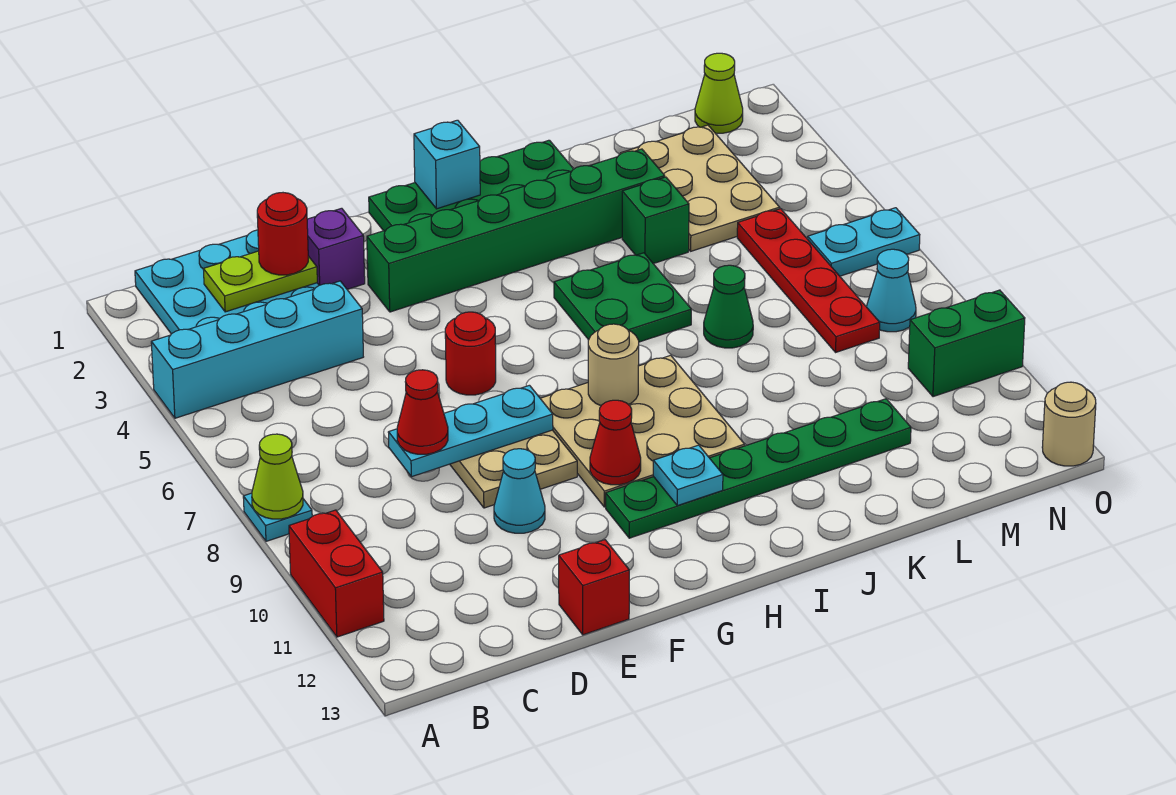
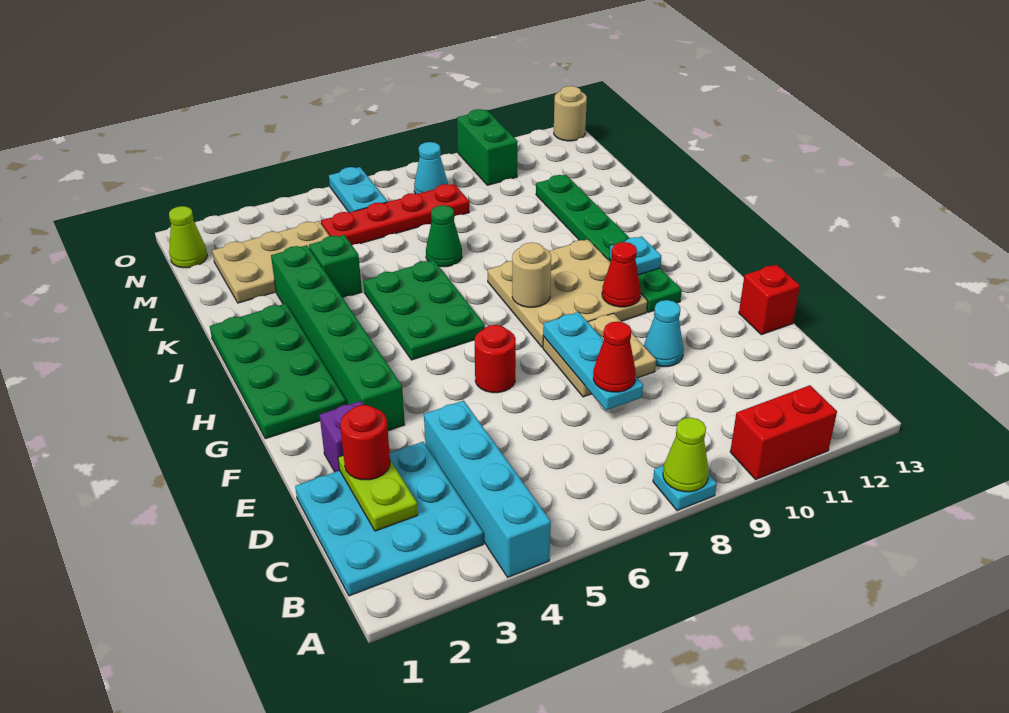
cyan 1x1 brick [414,120,480,209] -> none
green 2x2 plate [554,253,691,342] -> green 2x3 plate [363,260,485,360]

